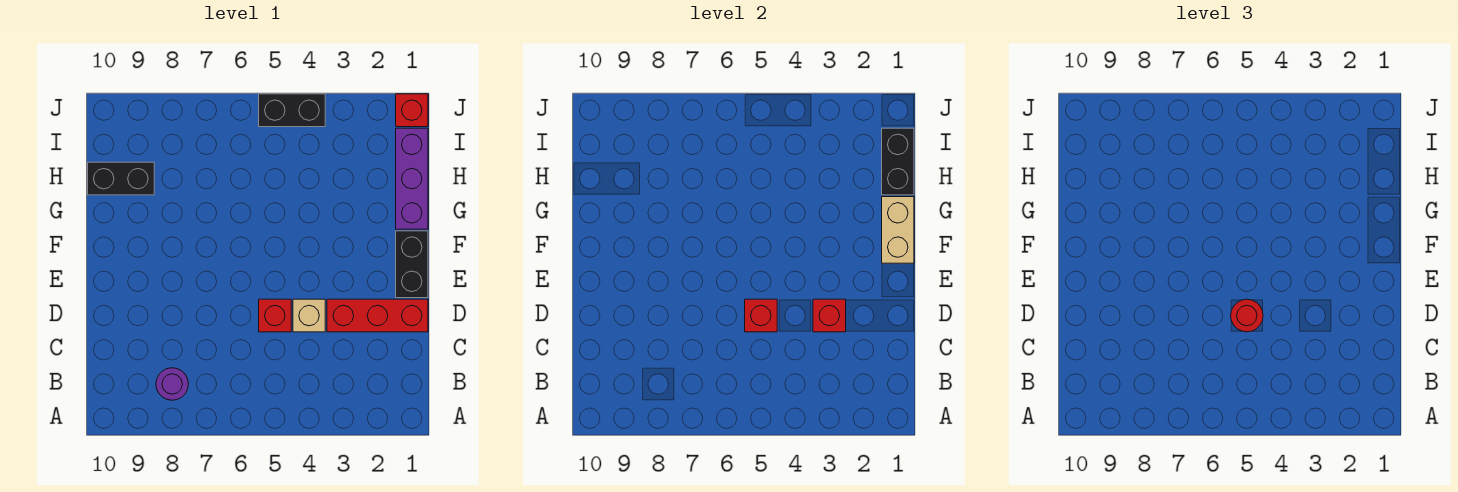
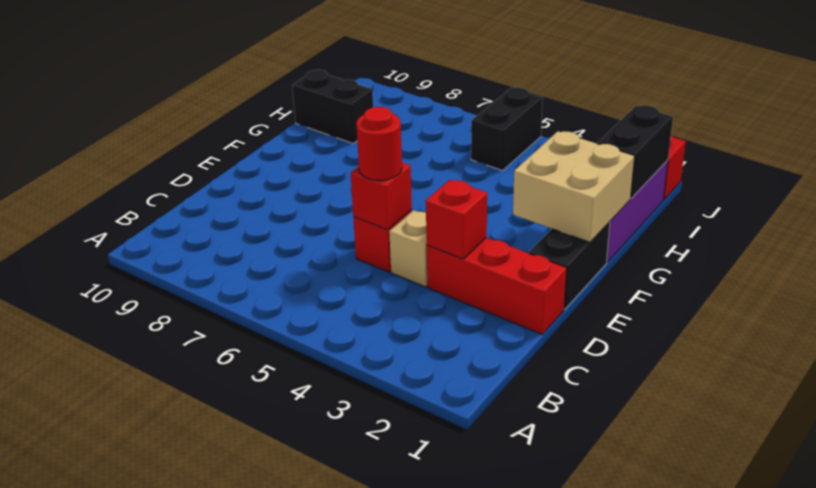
purple 1x1 round brick [156,368,188,400] -> none
tan 1x2 brick [882,197,914,263] -> tan 2x2 brick [513,131,635,242]
black 1x2 brick [259,94,325,127] -> black 1x2 brick turned to [471,87,543,171]

